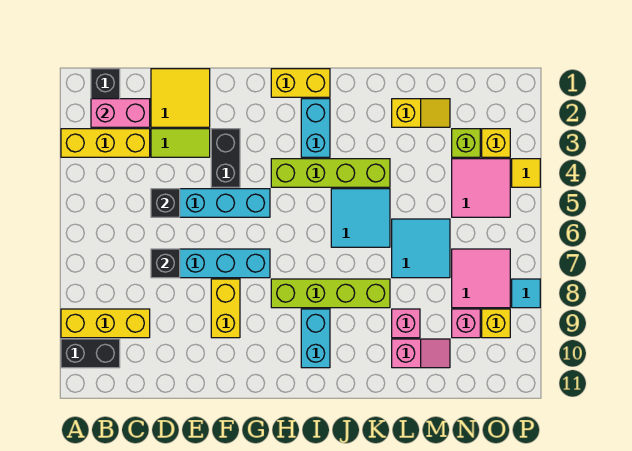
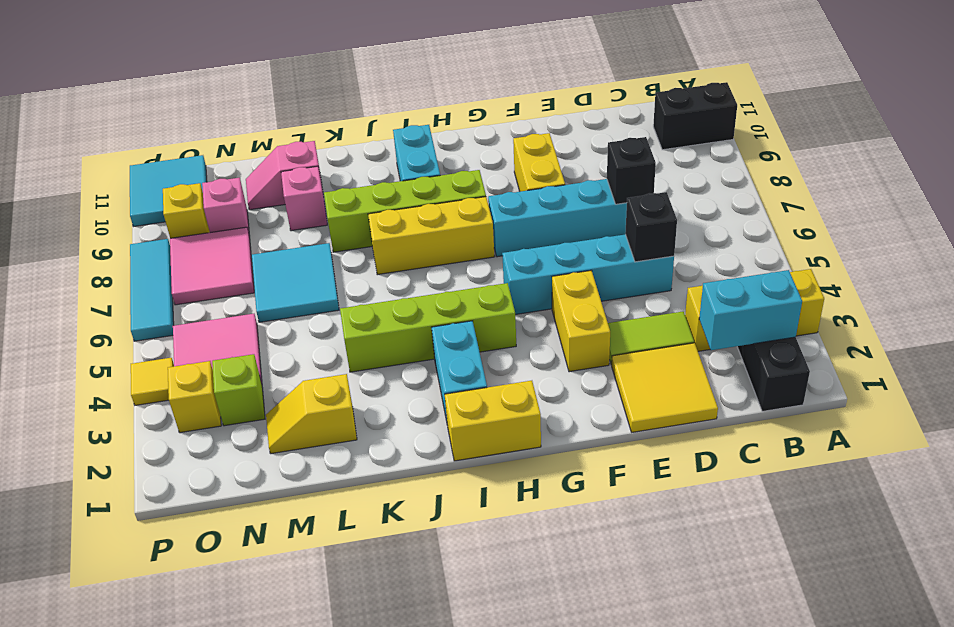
yellow 1x3 brick [61,309,150,338] -> yellow 1x3 brick moved to [368,197,495,275]
pink 1x2 brick [91,99,150,127] -> cyan 1x2 brick [699,270,802,350]
black 1x2 brick [211,129,240,187] -> yellow 1x2 brick [552,271,610,372]
cyan 2x2 tile [331,189,390,247] -> cyan 2x2 tile moved to [130,155,207,227]
cyan 1x1 tile [512,279,540,308] -> cyan 1x3 tile [130,239,174,341]

